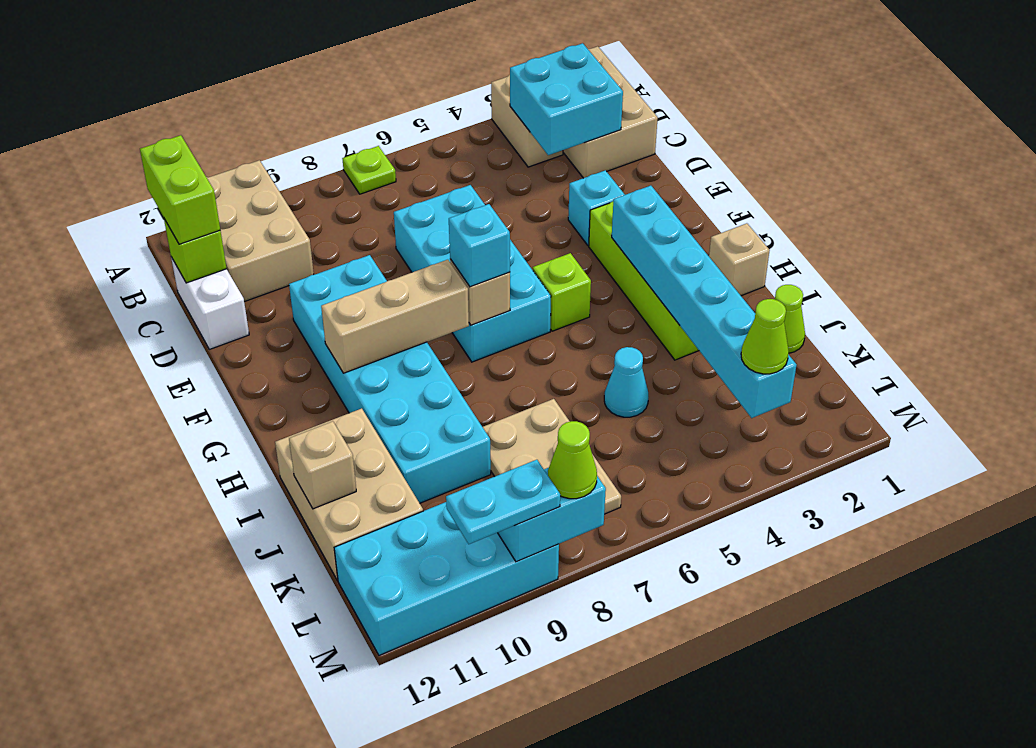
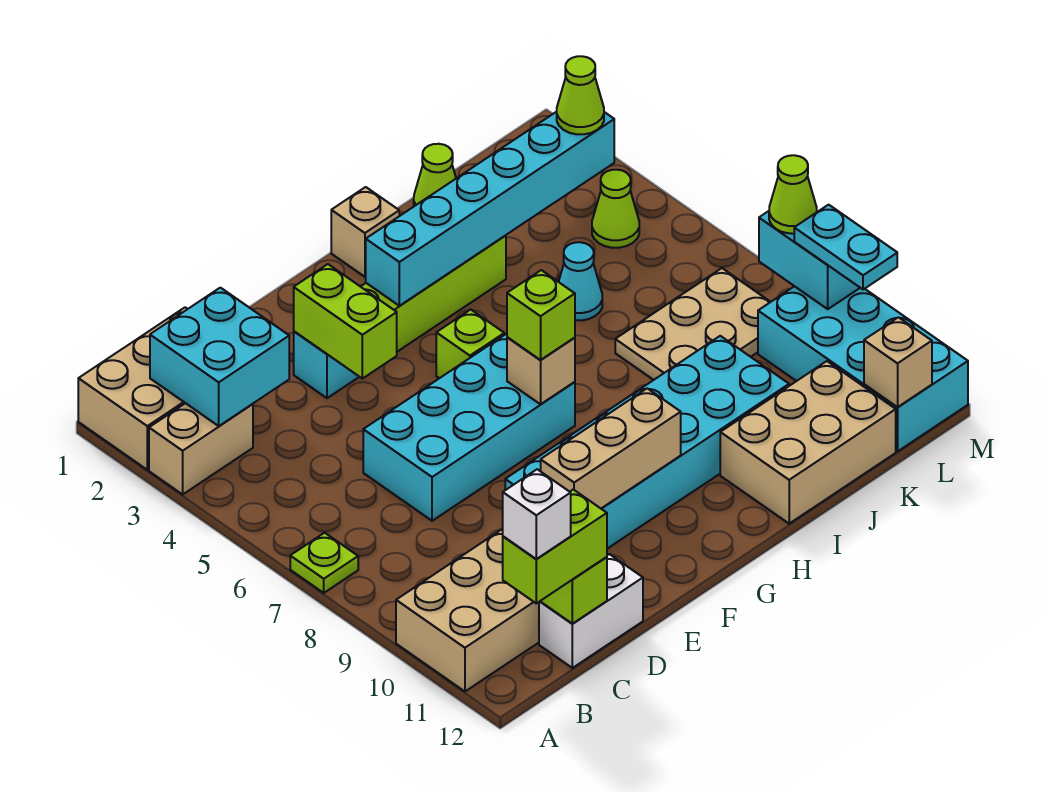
none -> white 1x1 brick [503,469,571,559]
none -> lime 1x2 brick [294,264,397,379]
cyan 1x1 brick [449,204,510,287] -> lime 1x1 brick [507,270,575,360]
tan 1x3 brick [321,260,469,373] -> tan 1x3 brick turned to [541,388,681,508]
tan 1x1 brick [289,421,356,509] -> tan 1x1 brick moved to [864,317,932,407]
none -> lime 1x1 cone [592,170,639,248]

